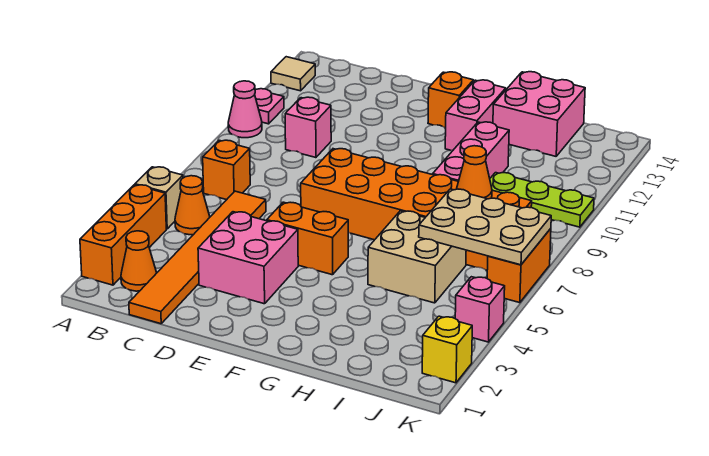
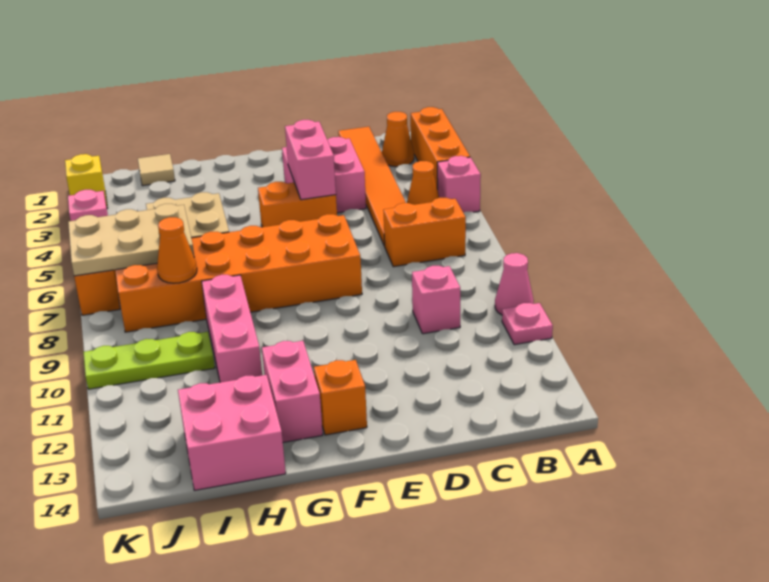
tan 1x1 brick [135,167,183,229] -> pink 1x1 brick [437,156,481,212]
tan 1x1 tile [271,57,315,91] -> tan 1x1 tile moved to [138,154,175,186]
orange 1x1 brick [203,140,250,200] -> orange 1x2 brick [383,198,466,267]
none -> pink 1x2 brick [285,120,336,200]

